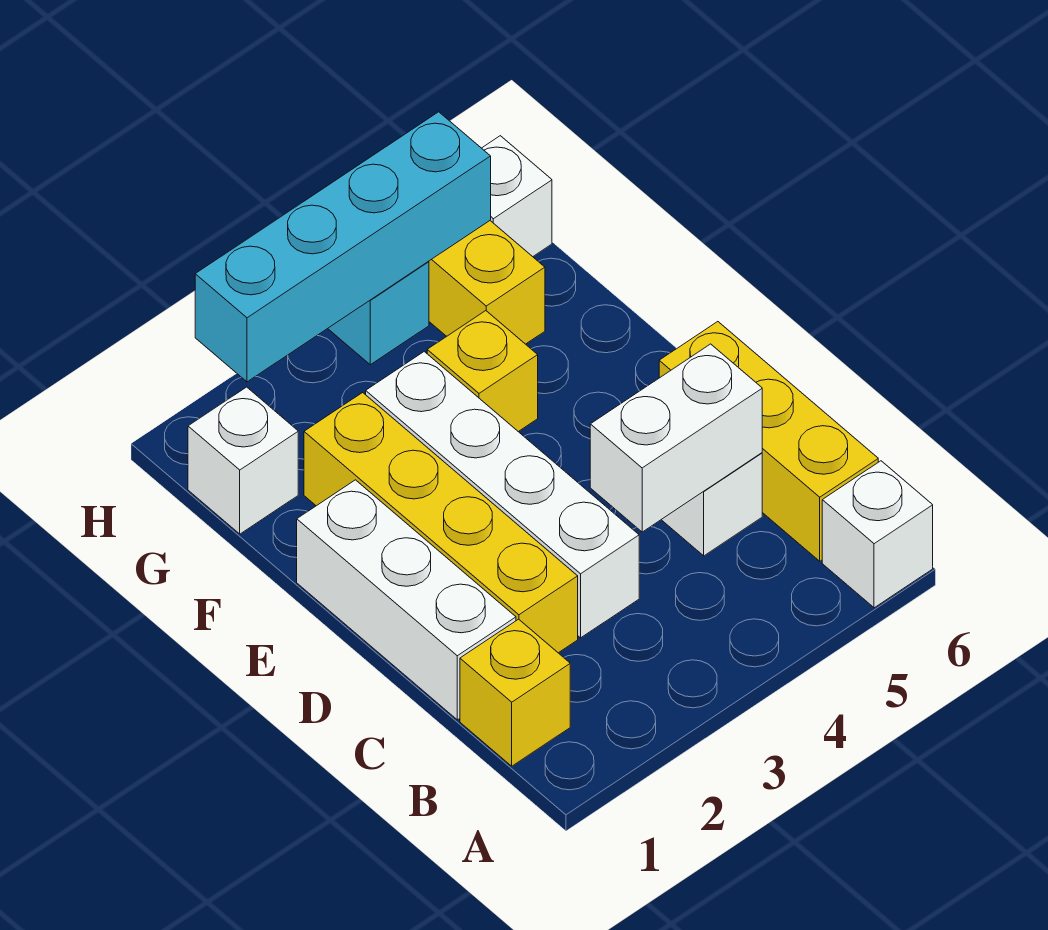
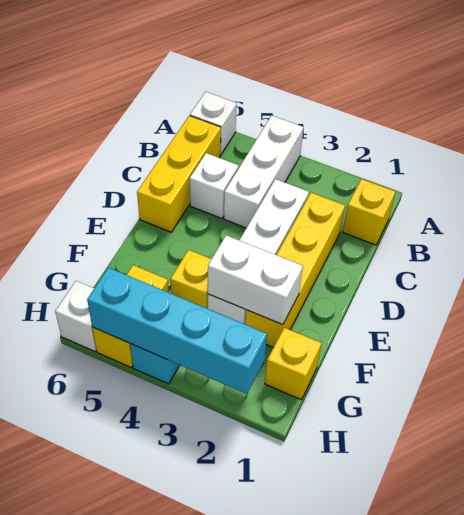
white 1x3 brick [297,480,516,720] -> white 1x3 brick moved to [224,115,304,228]
white 1x2 brick [590,344,762,532] -> white 1x2 brick moved to [208,235,303,325]
white 1x1 brick [188,387,298,534] -> yellow 1x1 brick [265,328,322,400]

